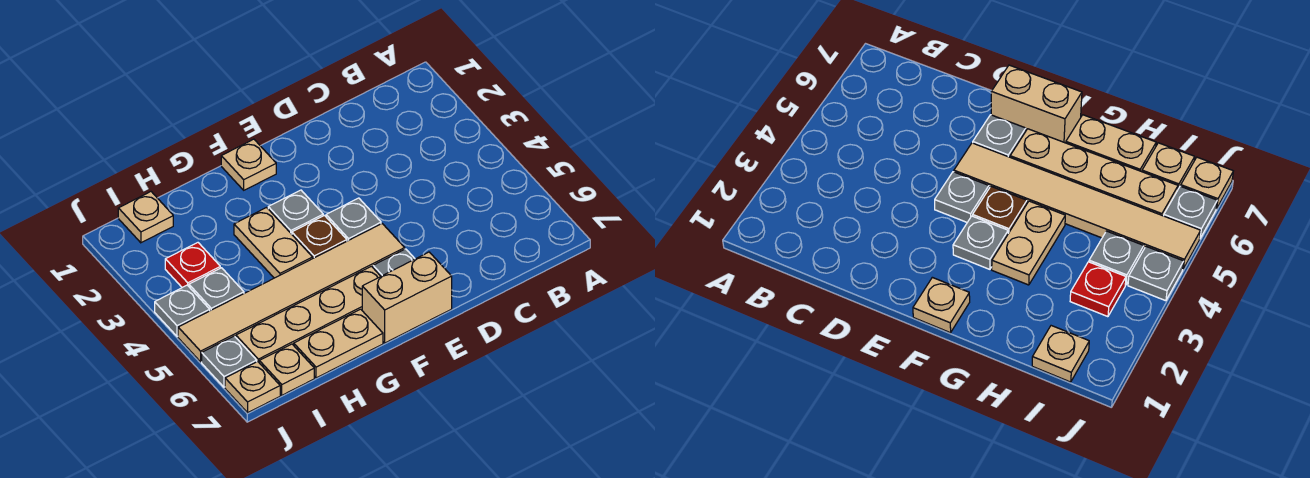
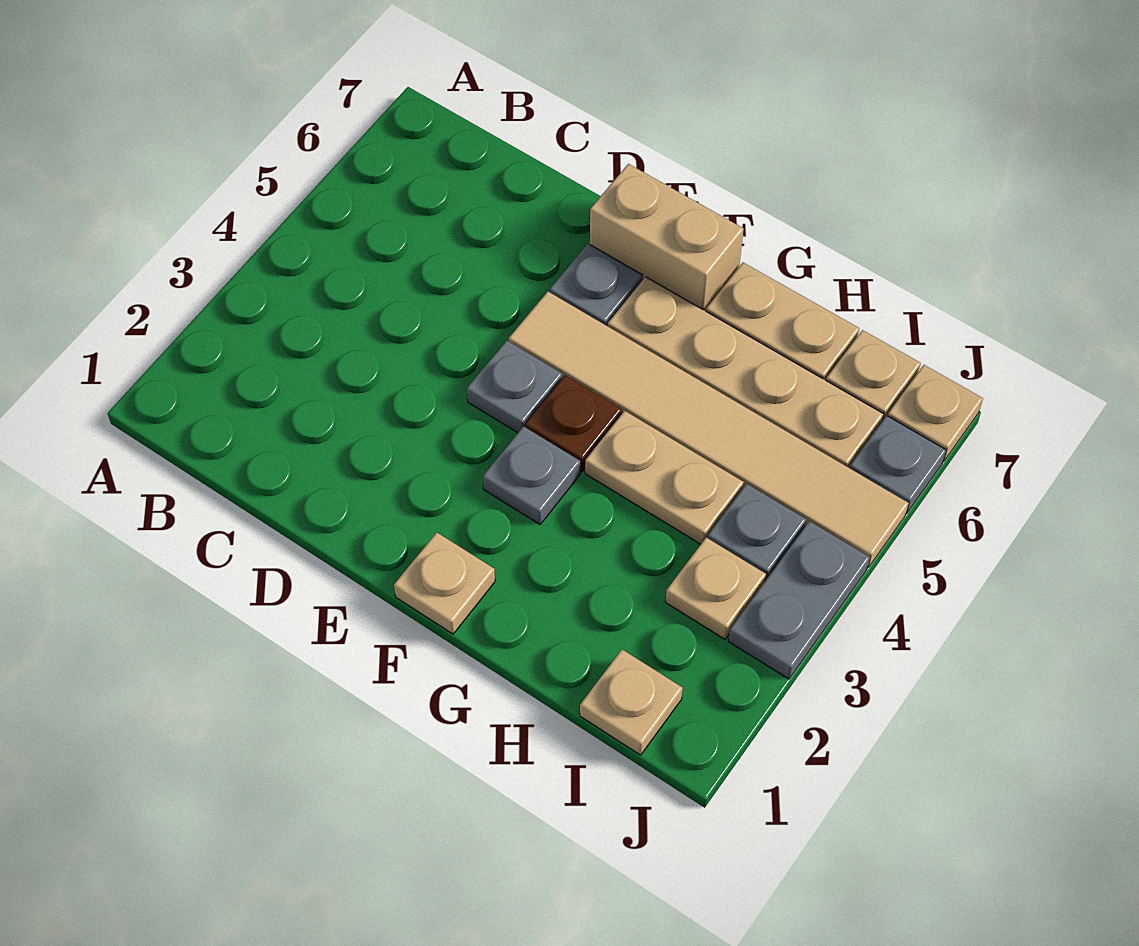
tan 1x2 plate [234,207,313,278] -> tan 1x2 plate turned to [585,411,744,544]
red 1x1 plate [165,243,220,287] -> tan 1x1 plate [665,538,766,639]
grey 1x1 plate [155,285,210,336] -> grey 1x2 plate [728,521,870,679]

